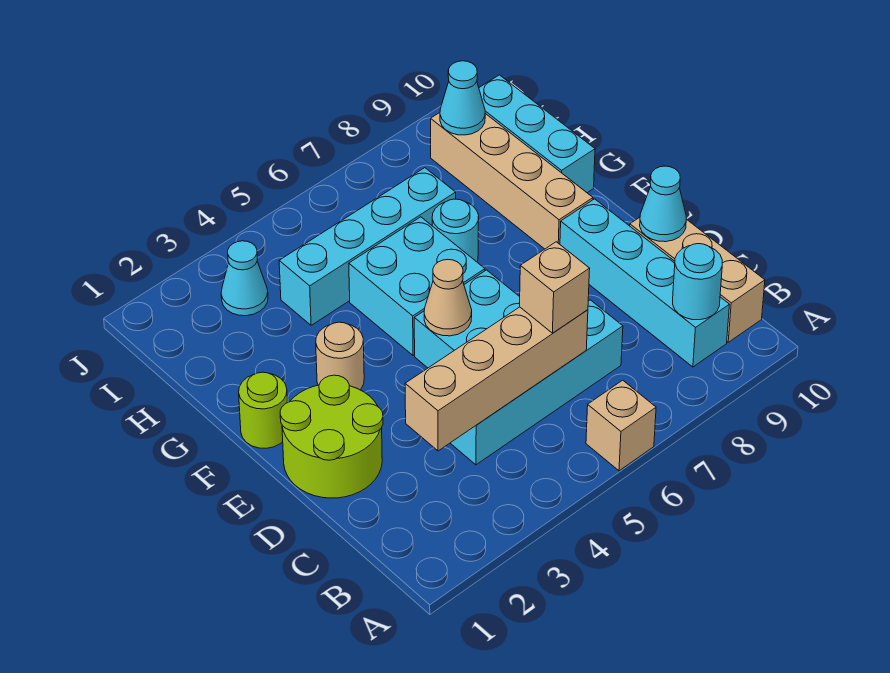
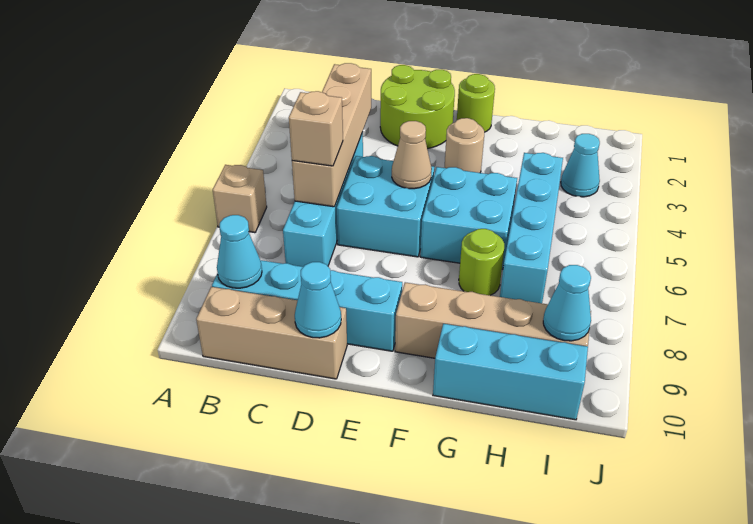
cyan 1x1 round brick [673,244,722,320] -> cyan 1x1 cone [217,215,262,288]
cyan 1x1 round brick [432,199,479,262] -> lime 1x1 round brick [459,229,504,295]

